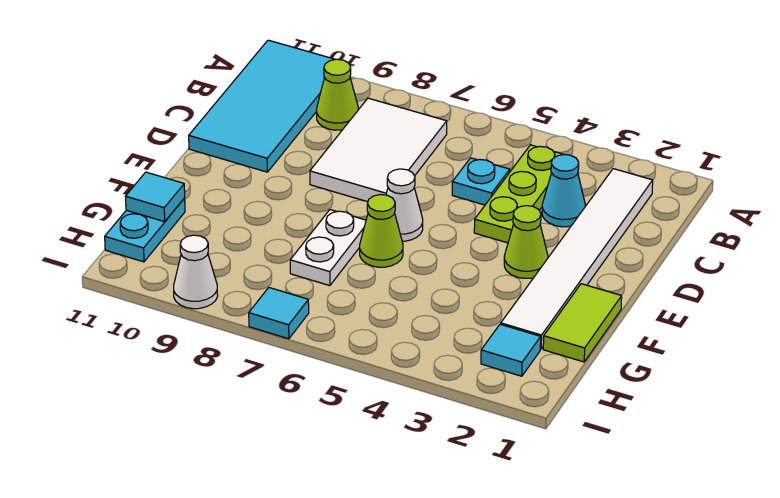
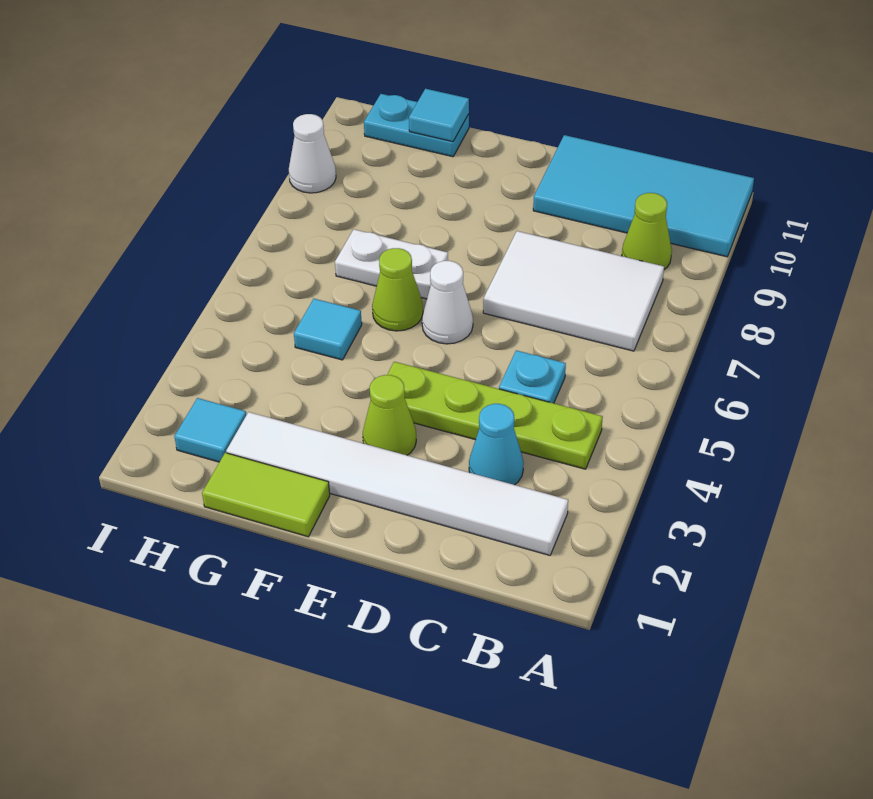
lime 1x3 plate [474,145,563,243] -> lime 1x4 plate [387,362,603,469]
cyan 1x1 tile [249,288,309,339] -> cyan 1x1 tile moved to [294,299,362,360]

